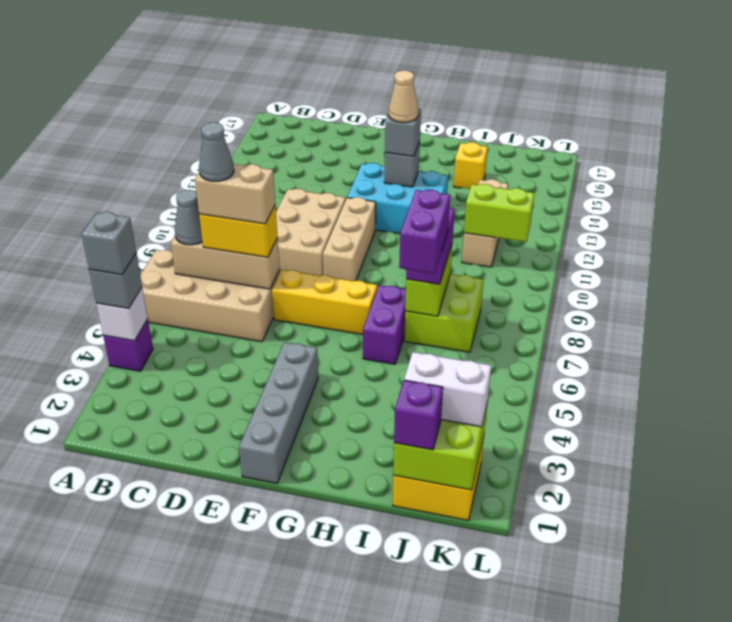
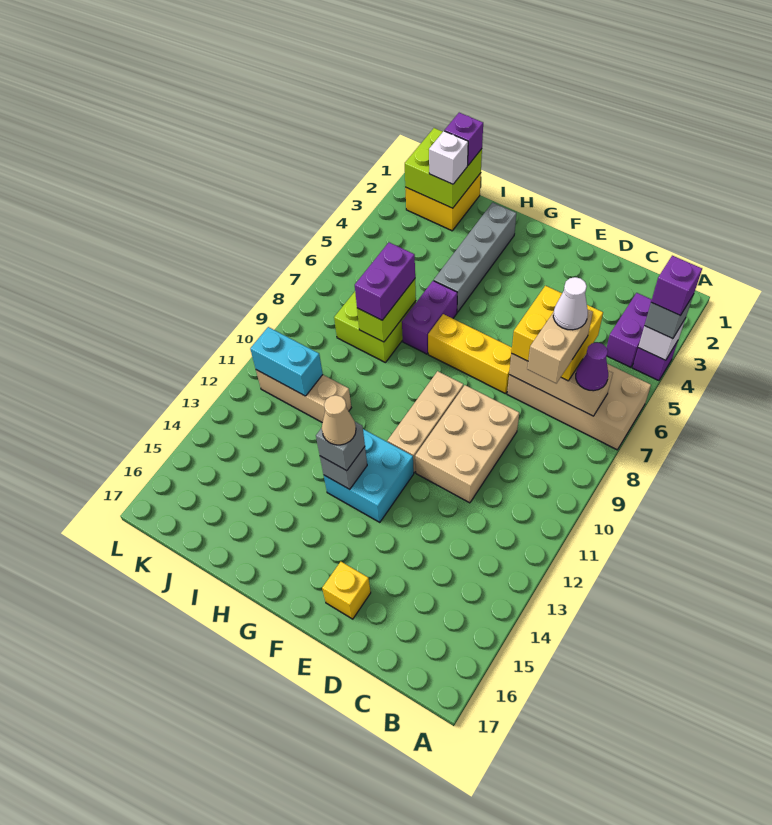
grey 1x1 brick [82,212,136,275] -> purple 1x1 brick [651,256,702,316]
grey 1x1 cone [175,190,202,245] -> purple 1x1 cone [576,343,608,391]
yellow 1x2 brick [199,206,278,257] -> yellow 2x2 brick [511,286,603,381]
tan 1x2 brick [195,164,275,224] -> tan 1x2 brick turned to [527,310,593,384]
grey 1x1 cone [199,122,234,181] -> white 1x1 cone [553,277,588,330]
grey 1x4 brick [239,342,318,483] -> grey 1x4 brick moved to [434,202,516,312]
cyan 2x3 brick [347,163,448,234] -> cyan 2x2 brick [324,429,414,522]
purple 1x2 brick [399,190,450,273] -> purple 1x2 brick moved to [607,293,652,367]
yellow 1x1 brick [454,142,488,189] -> yellow 1x1 brick moved to [322,562,371,619]
white 1x2 brick [404,352,491,427] -> white 1x1 brick [429,131,468,184]
tan 1x3 brick [462,179,508,267] -> tan 1x3 brick turned to [256,370,351,423]
lime 1x2 brick [464,184,534,242] -> cyan 1x2 brick [250,327,323,396]

